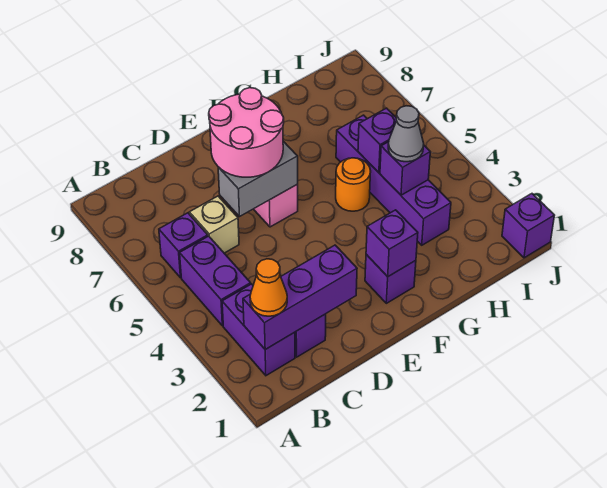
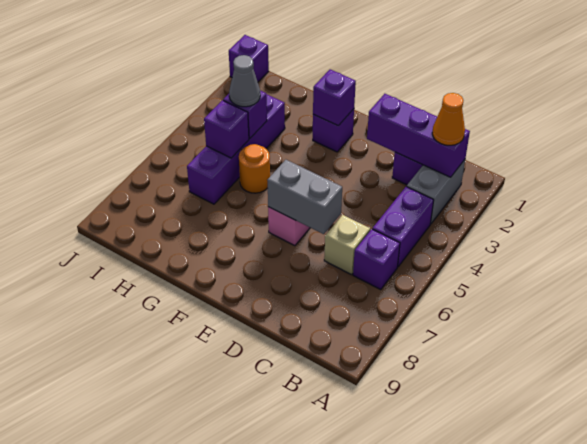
purple 1x2 brick [222,284,295,376] -> grey 1x2 brick [407,160,465,224]
pink 2x2 round brick [209,88,284,177] -> none

